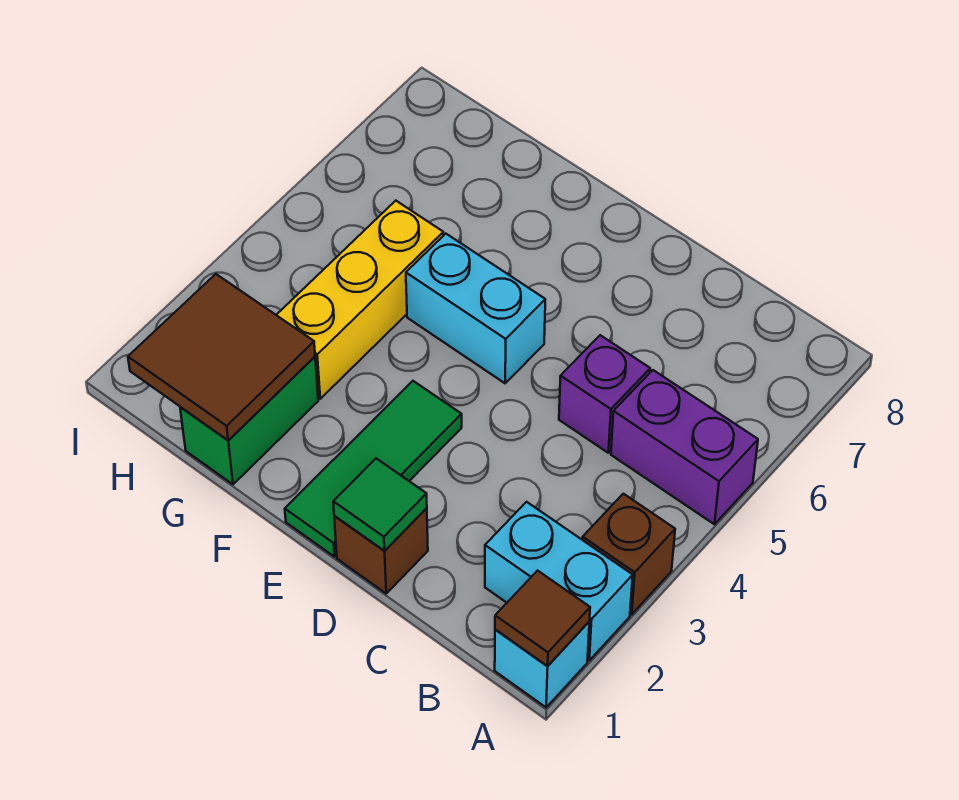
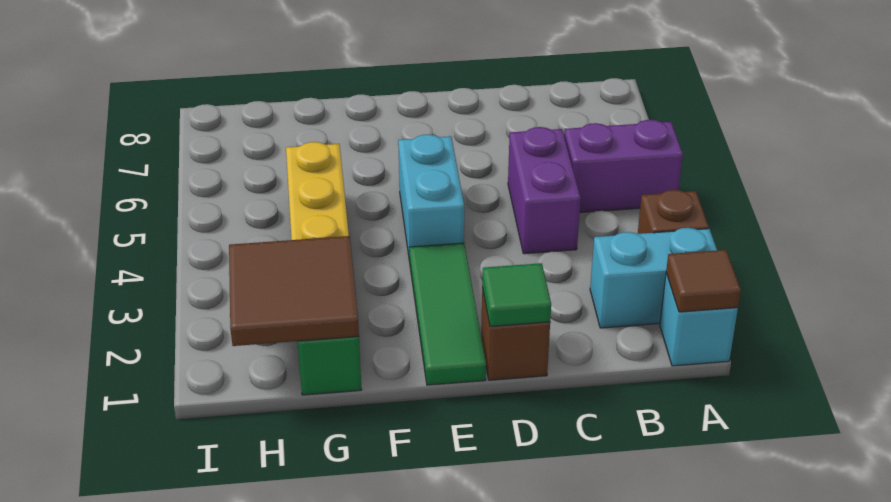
purple 1x1 brick [559,335,650,453] -> purple 1x2 brick [508,127,581,254]
cyan 1x2 brick [406,234,545,383] -> cyan 1x2 brick turned to [398,134,464,262]

